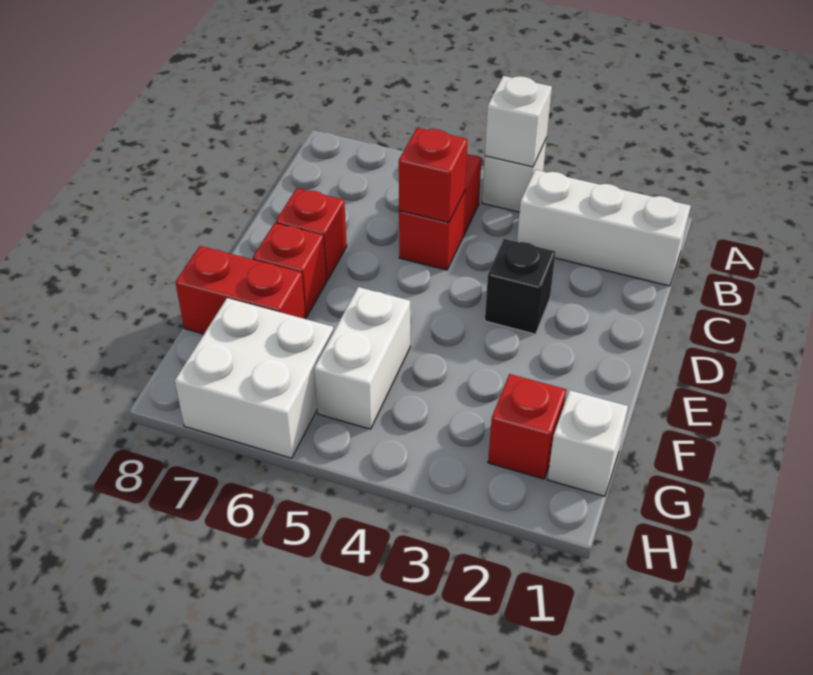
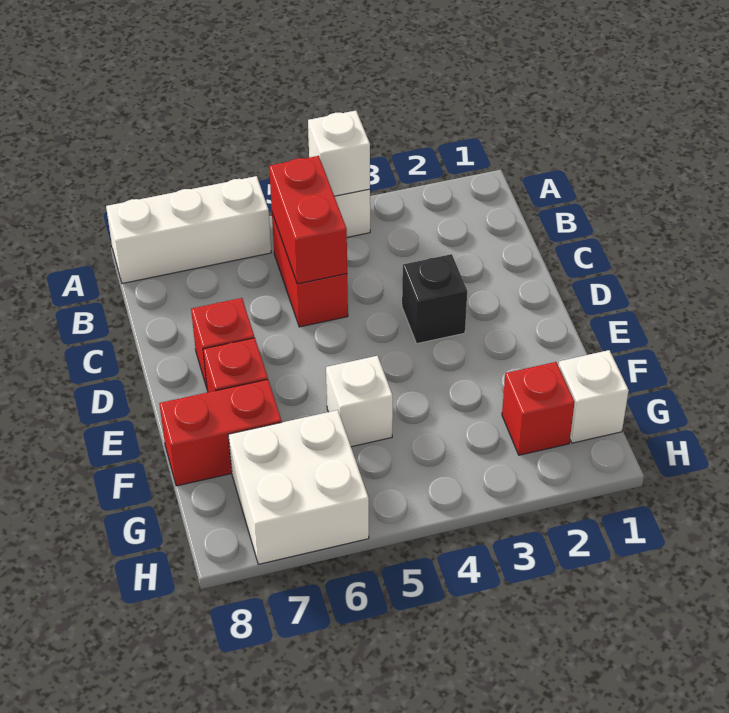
white 1x3 brick [517,170,691,286] -> white 1x3 brick moved to [106,176,271,284]
red 1x1 brick [399,128,468,223] -> red 1x2 brick [269,156,347,284]
white 1x2 brick [314,287,410,429] -> white 1x1 brick [326,356,393,447]

